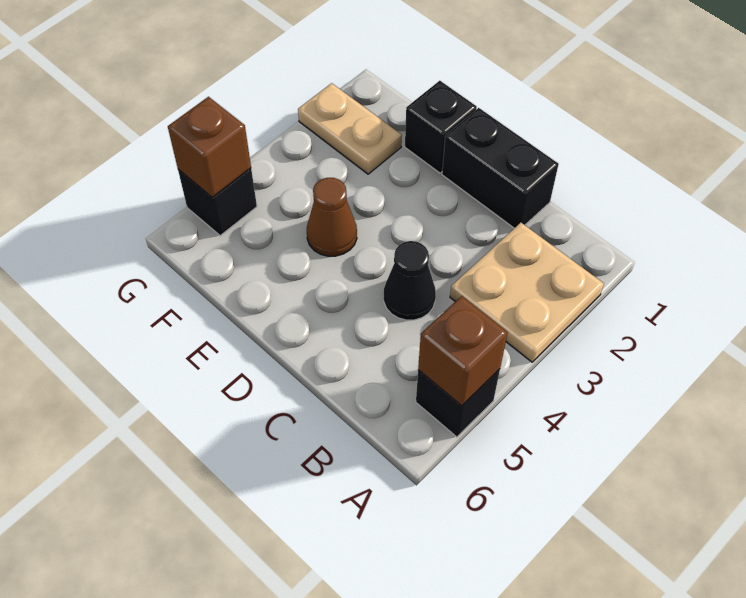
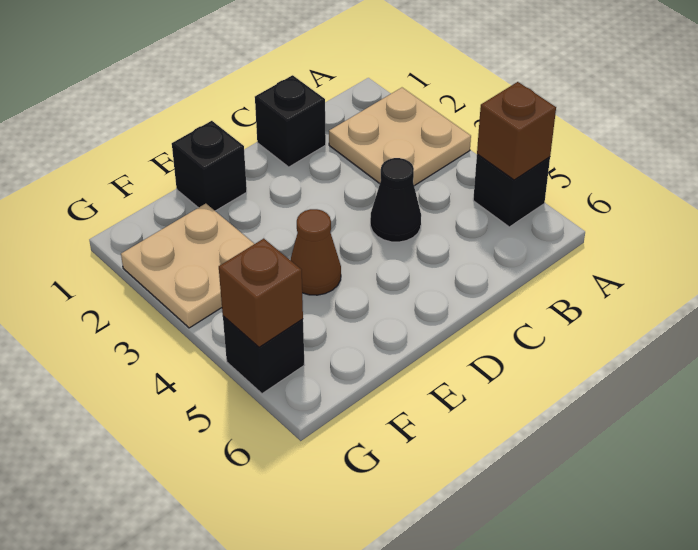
black 1x2 brick [442,108,559,228] -> black 1x1 brick [255,75,326,167]
tan 1x2 plate [298,83,402,174] -> tan 2x2 plate [121,204,254,328]

